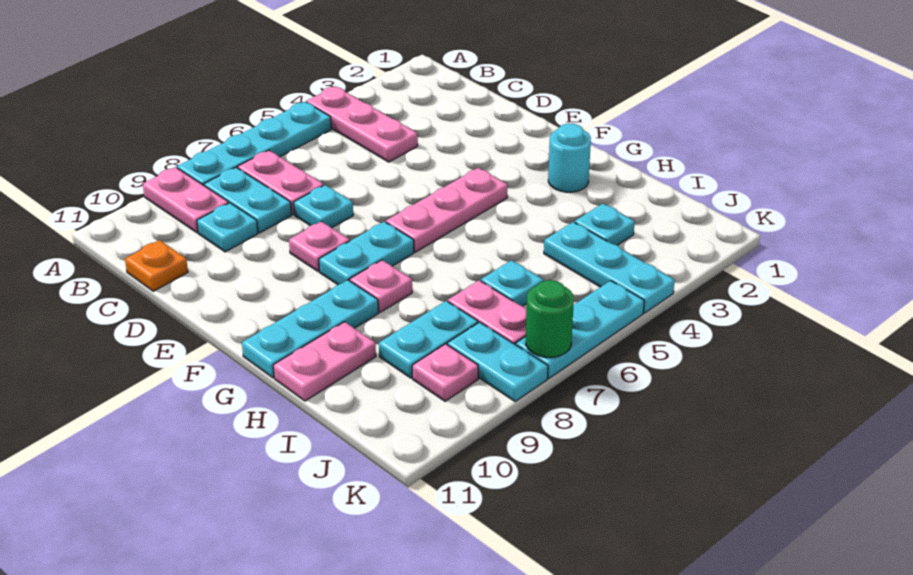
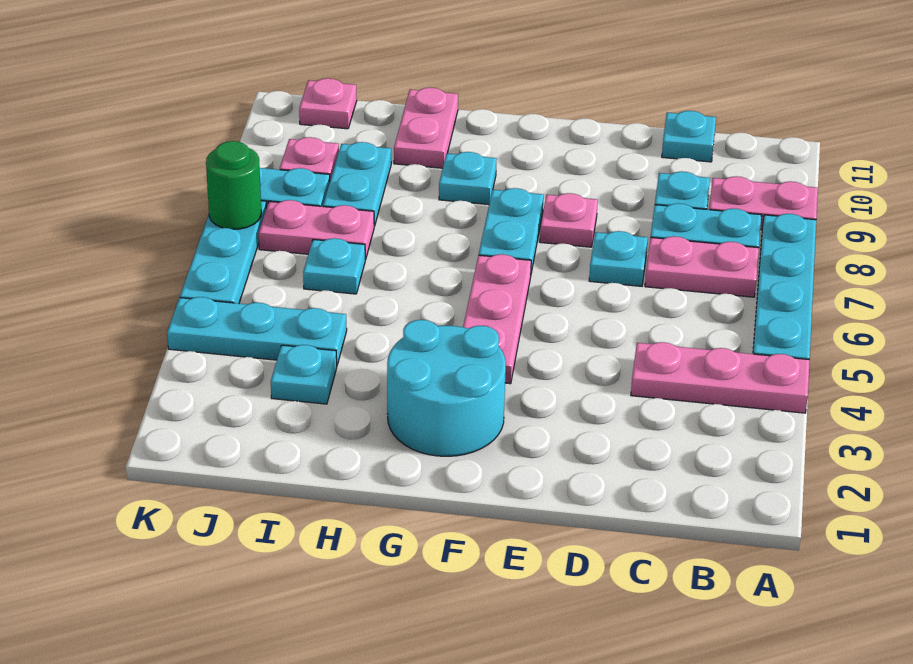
orange 1x1 plate [125,240,188,291] -> cyan 1x1 plate [662,111,716,162]
cyan 1x1 round brick [548,124,591,192] -> cyan 2x2 round brick [387,320,506,456]
pink 1x1 plate [350,260,412,312] -> pink 1x1 plate moved to [299,78,357,129]
cyan 1x3 plate [242,280,379,378] -> cyan 1x1 plate [439,152,497,205]

